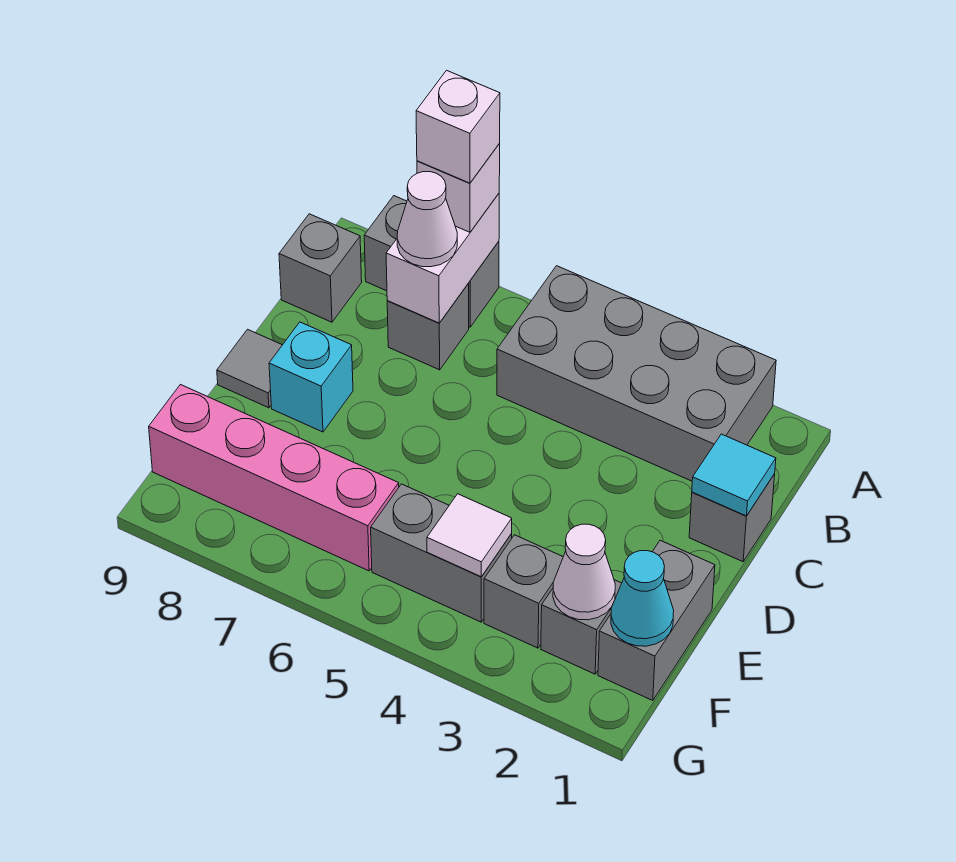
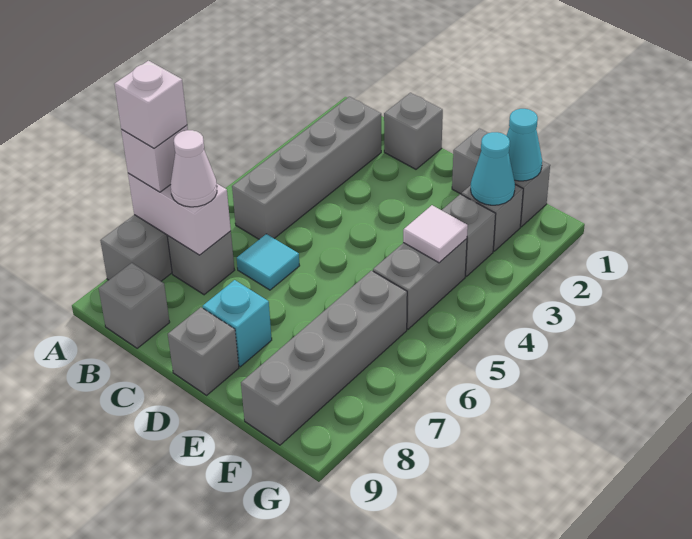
grey 2x4 brick [497,266,776,481] -> grey 1x4 brick [232,97,381,239]
cyan 1x1 tile [692,434,776,516] -> cyan 1x1 tile moved to [237,234,300,290]
grey 1x1 tile [217,329,282,408] -> grey 1x1 brick [168,307,239,395]
white 1x1 cone [553,524,615,620] -> cyan 1x1 cone [471,132,515,205]
pink 1x4 brick [149,385,399,571] -> grey 1x4 brick [241,271,407,445]

